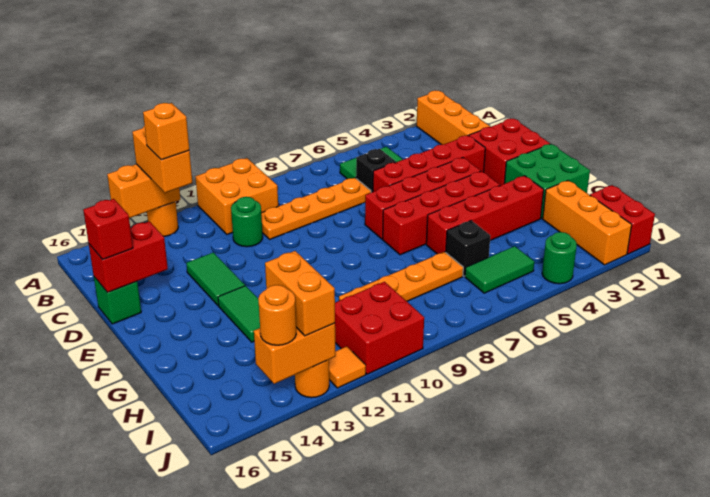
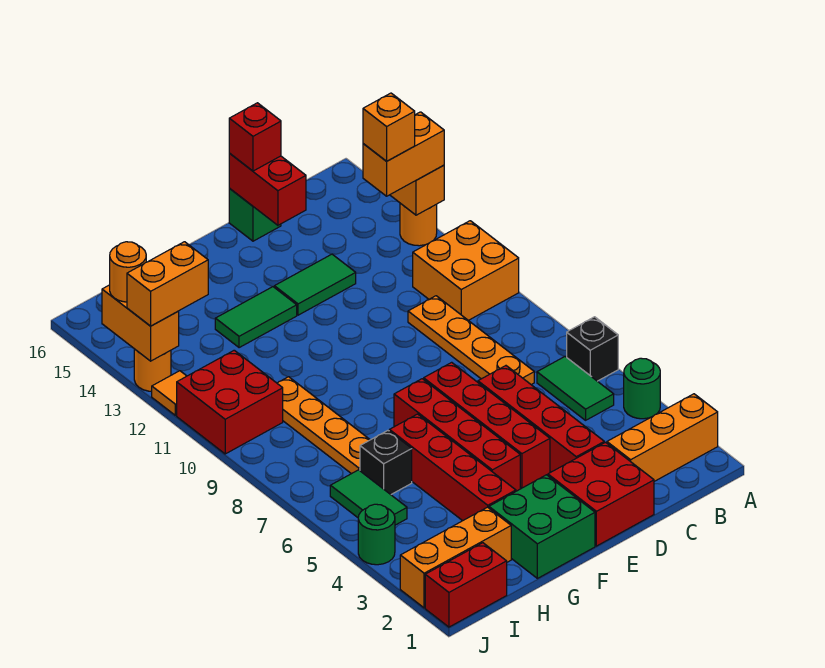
black 1x1 brick [356,149,396,193] -> black 1x1 brick moved to [567,317,618,381]
green 1x1 round brick [231,197,263,247] -> green 1x1 round brick moved to [624,358,660,419]

